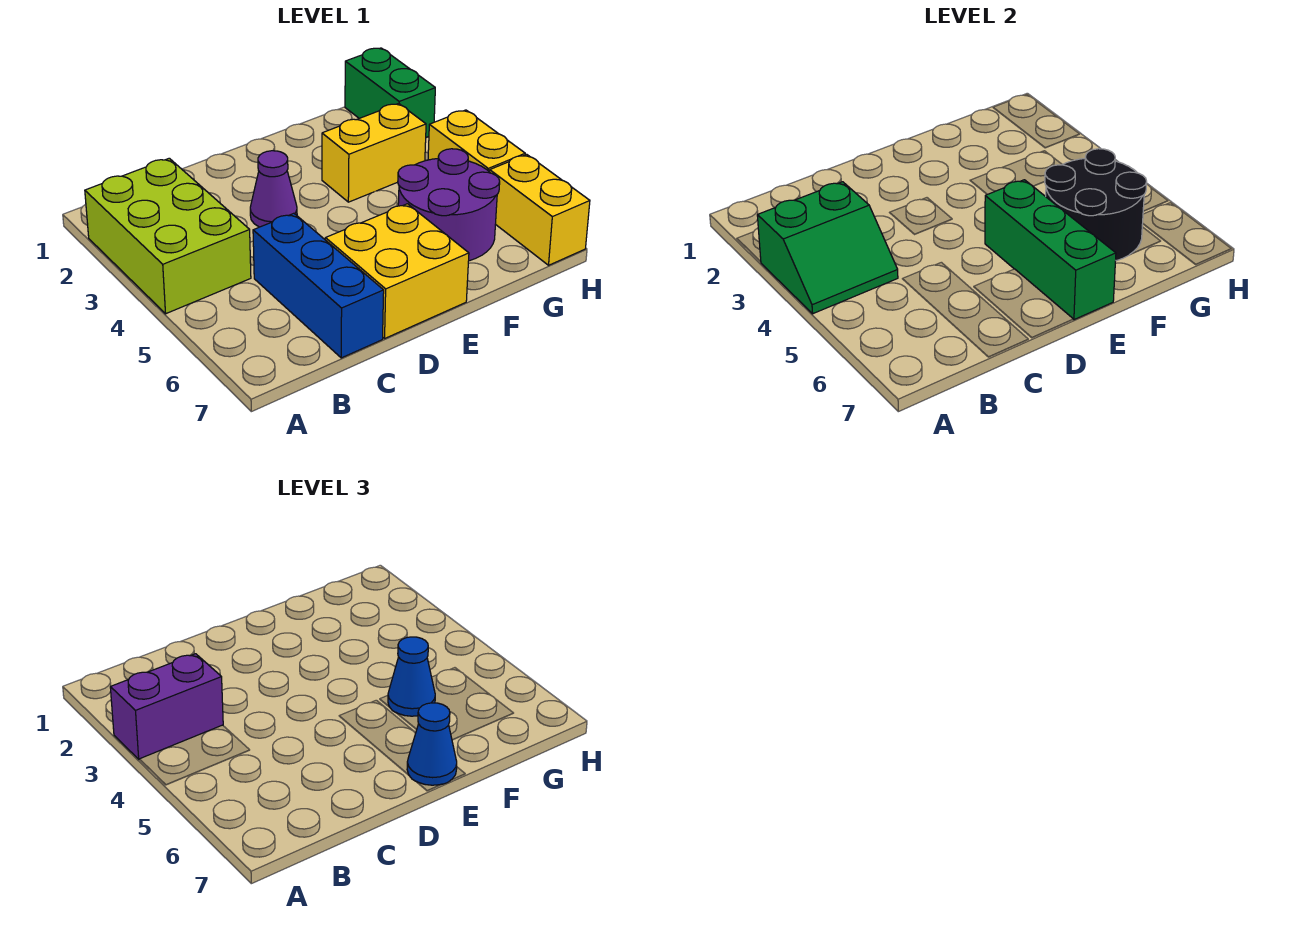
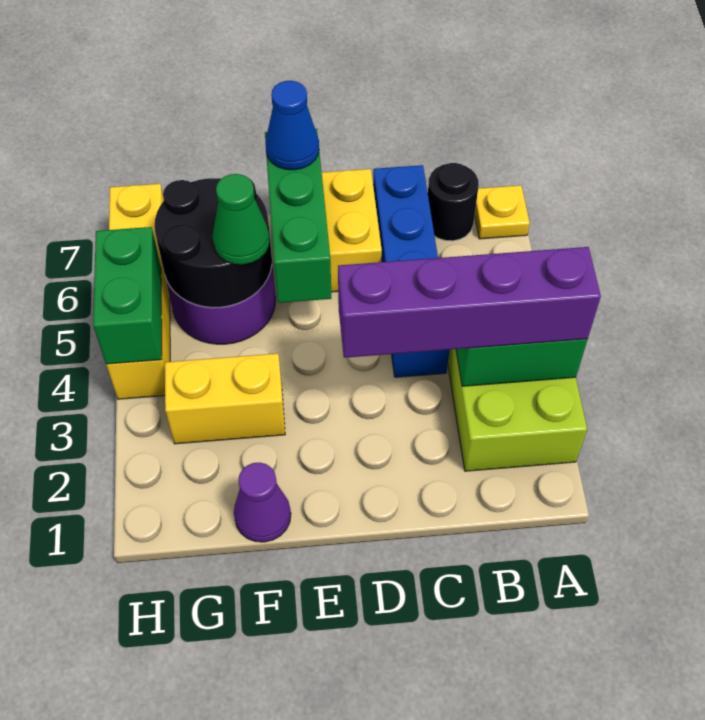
purple 1x2 brick [110,654,223,759] -> purple 1x4 brick [338,247,601,358]
none -> yellow 1x1 plate [475,185,530,239]
none -> black 1x1 round brick [428,163,479,241]
blue 1x3 brick [253,213,384,358] -> blue 1x4 brick [373,165,449,377]
purple 1x1 cone [250,151,297,227] -> purple 1x1 cone moved to [234,463,291,542]
blue 1x1 cone [388,637,435,716] -> green 1x1 cone [212,174,270,264]
green 1x2 brick [345,48,435,137] -> green 1x2 brick moved to [93,227,162,364]

